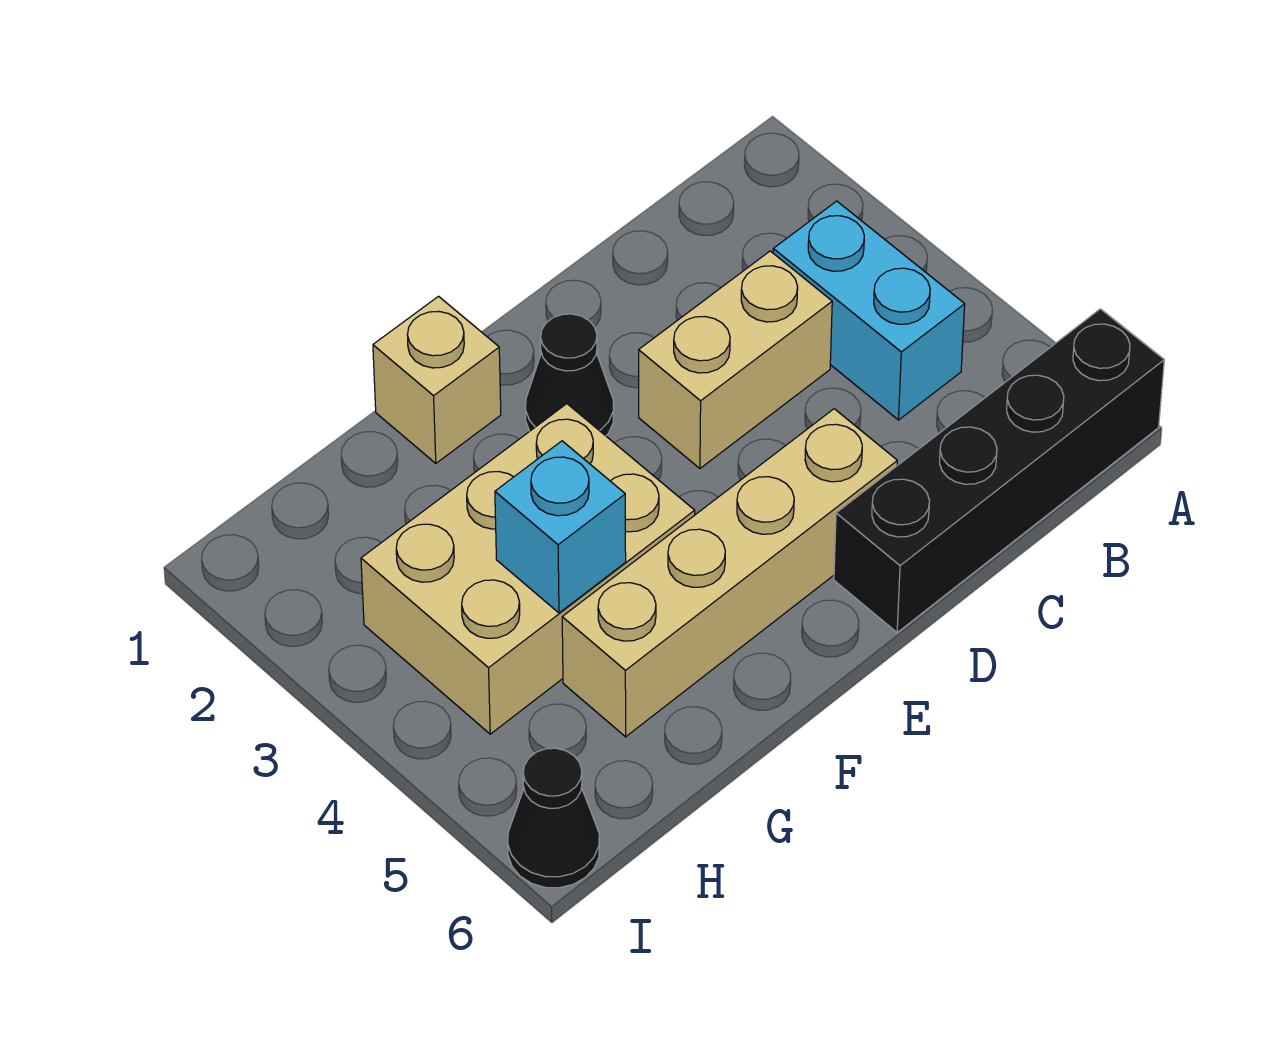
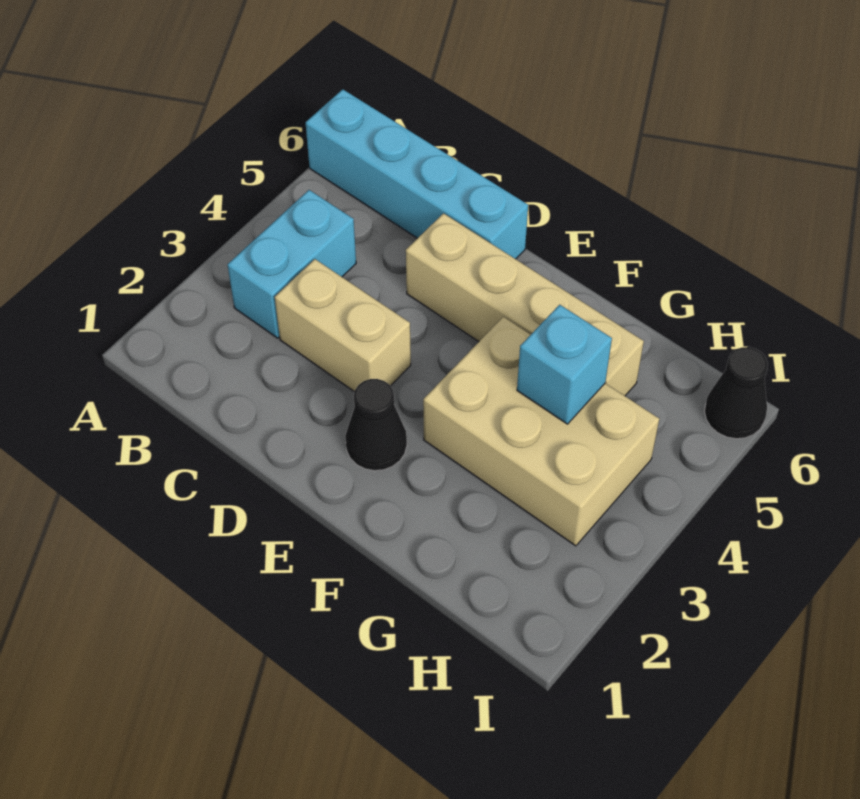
black 1x4 brick [834,309,1164,633] -> cyan 1x4 brick [306,89,528,259]
tan 1x1 brick [373,296,501,463] -> none

